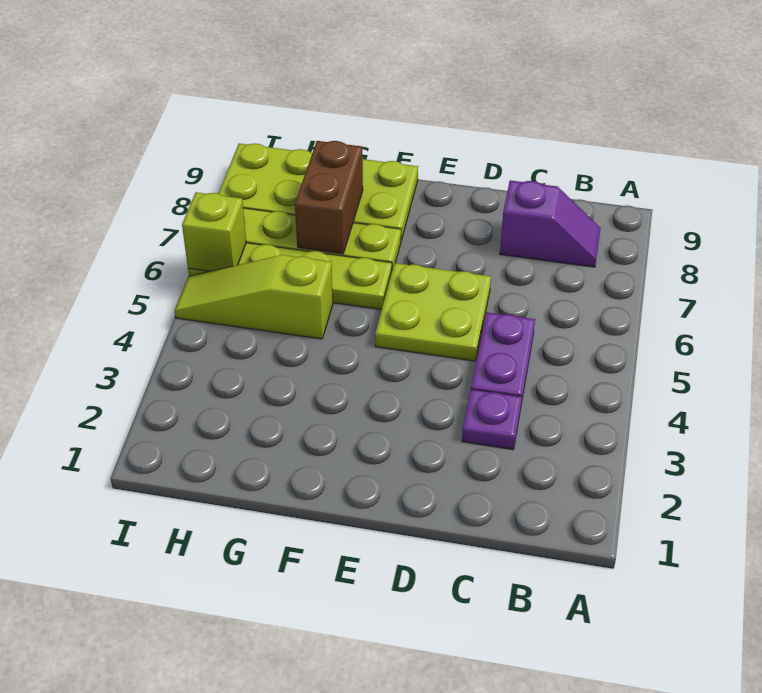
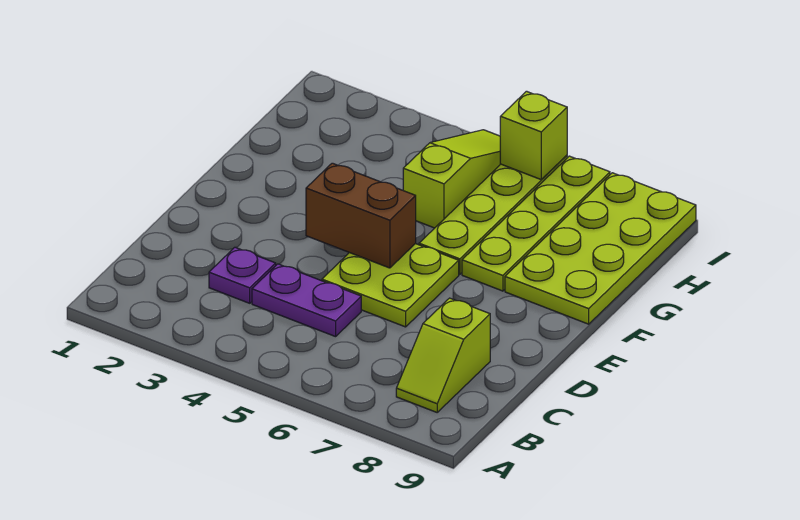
purple 1x2 slope [500,180,601,267] -> lime 1x2 slope [396,298,490,412]
brown 1x2 brick [295,141,363,254] -> brown 1x2 brick moved to [306,163,416,268]

